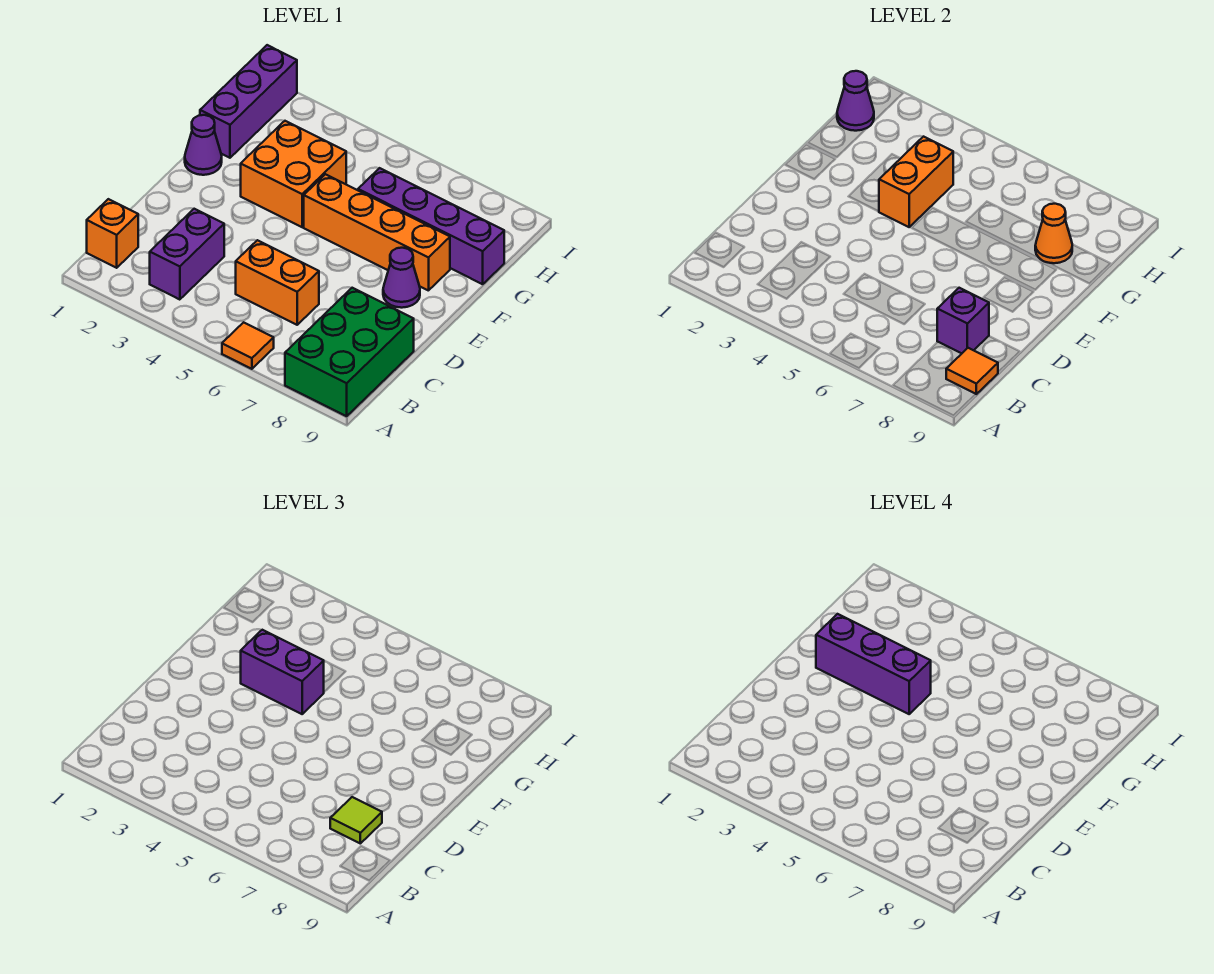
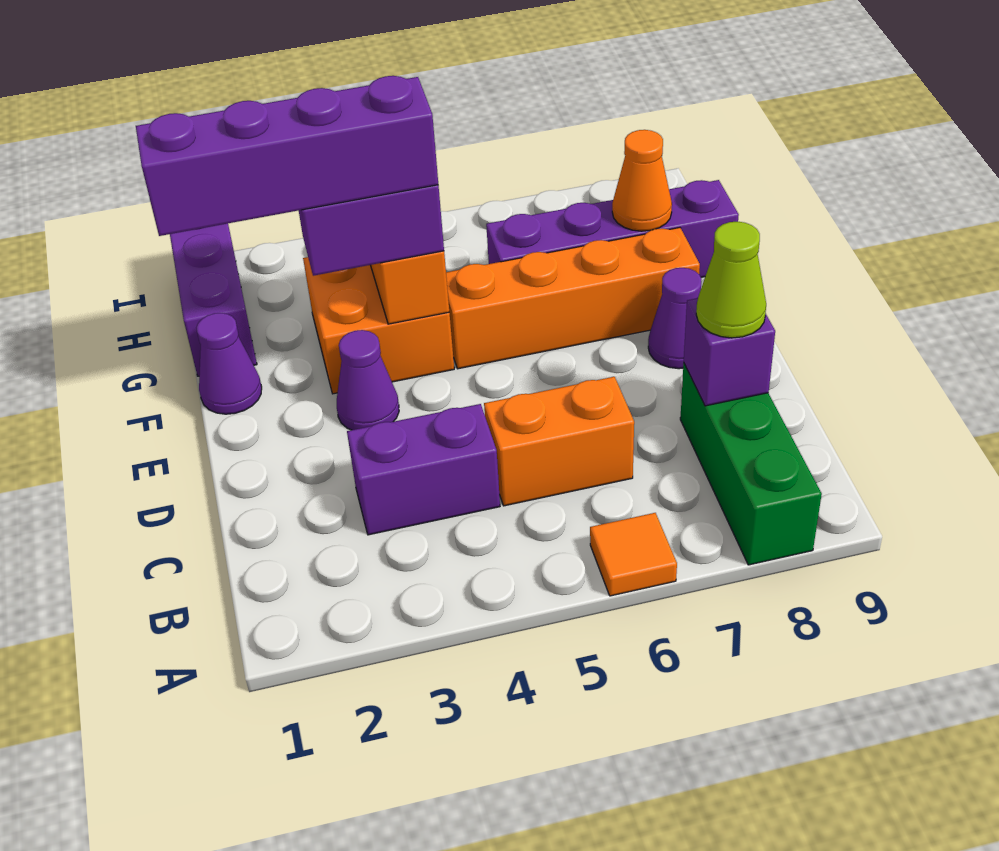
green 2x3 brick [285,288,414,416] -> green 1x3 brick [680,363,822,565]
orange 1x1 brick [87,199,138,268] -> none
purple 1x2 brick [150,209,224,300] -> purple 1x2 brick turned to [347,404,500,535]
orange 1x1 tile [946,348,998,394] -> none
lime 1x1 tile [330,797,382,843] -> lime 1x1 cone [696,222,766,338]
purple 1x3 brick [816,614,931,714] -> purple 1x4 brick [136,76,438,236]
purple 1x1 cone [837,71,874,131] -> purple 1x1 cone moved to [337,330,399,430]

